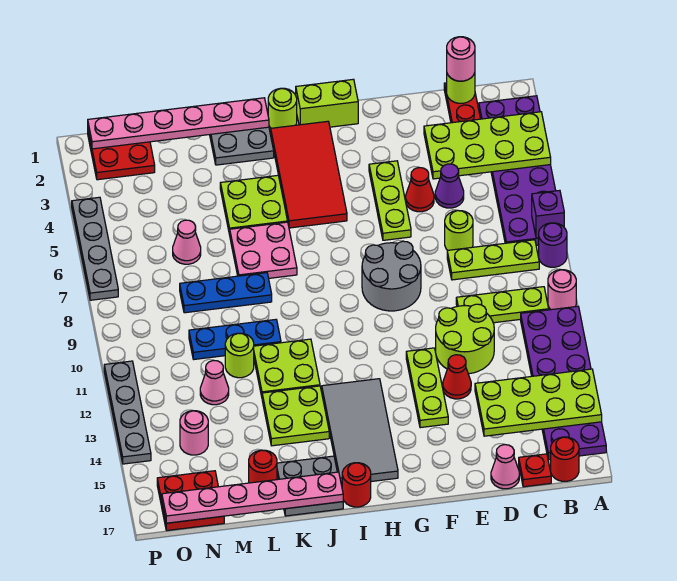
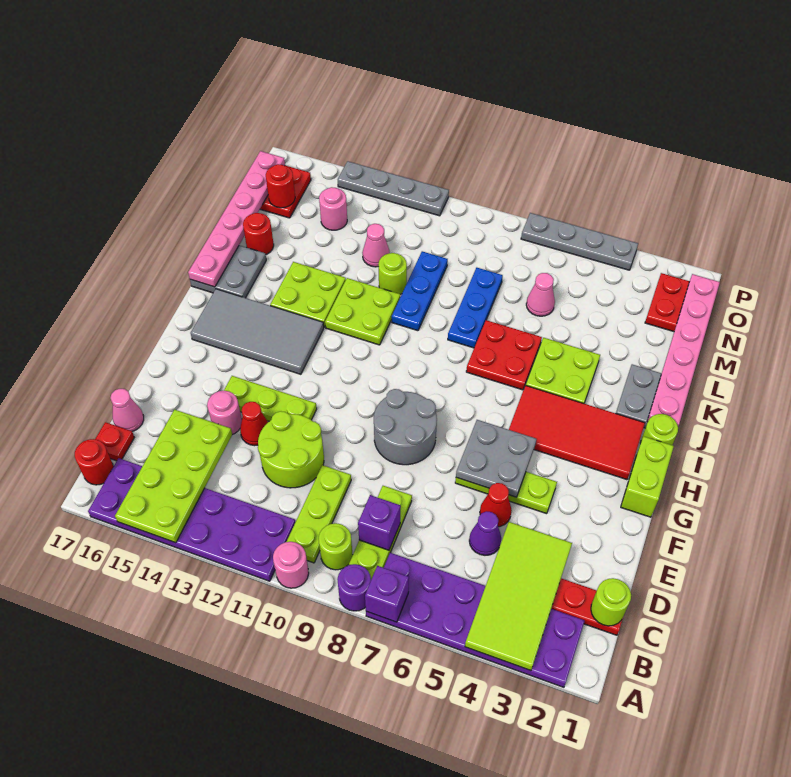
lime 2x4 plate [424,112,551,179] -> lime 2x4 tile [465,522,572,671]
pink 1x1 round brick [447,37,475,81] -> pink 1x1 round brick moved to [207,391,242,435]
none -> purple 1x1 brick [358,495,401,550]
lime 1x1 round brick [445,211,473,250] -> lime 1x1 round brick moved to [319,523,353,570]
none -> grey 2x2 plate [456,420,537,497]
red 1x1 round brick [342,463,371,507] -> red 1x1 round brick moved to [266,164,295,208]
pink 2x2 plate [230,222,297,278] -> red 2x2 plate [466,320,542,390]

